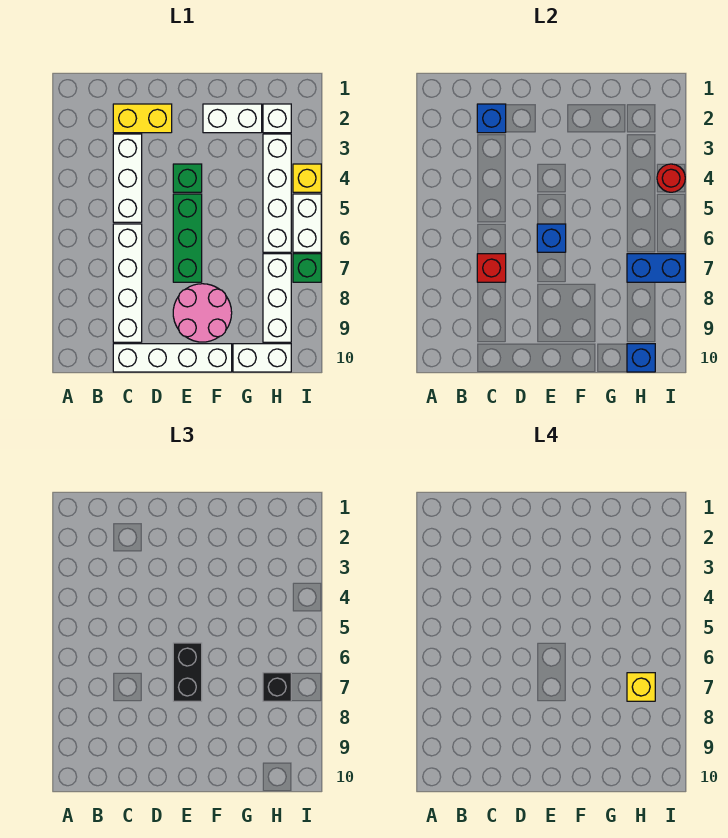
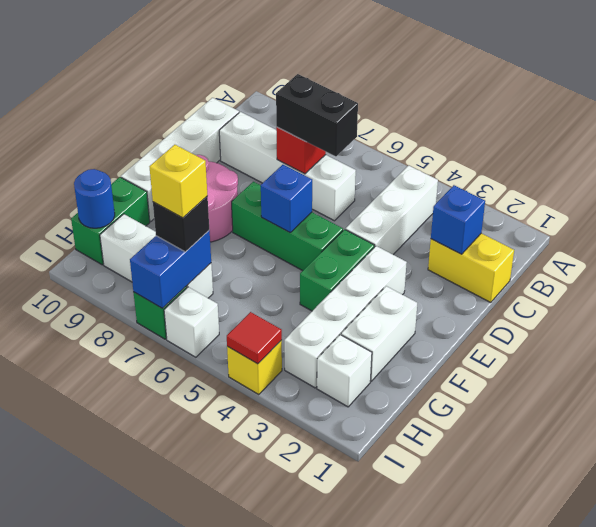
yellow 1x2 brick [113,104,172,133] -> yellow 1x2 brick turned to [428,233,514,303]
white 1x3 brick [113,134,142,222] -> white 1x3 brick turned to [346,165,438,255]
green 1x1 brick [173,164,202,192] -> green 1x2 brick [300,229,374,311]
black 1x2 brick [173,643,202,701] -> black 1x2 brick moved to [276,74,358,156]
white 1x2 brick [233,344,291,372] -> green 1x2 brick [71,177,150,265]
white 1x4 brick [263,134,291,252] -> white 1x4 brick turned to [284,246,407,388]
blue 1x1 brick [627,344,655,372] -> blue 1x1 round brick [74,169,115,228]
red 1x1 round brick [657,164,685,192] -> red 1x1 tile [227,312,282,364]
white 1x2 brick [293,194,321,252] -> white 1x1 brick [164,287,219,357]

